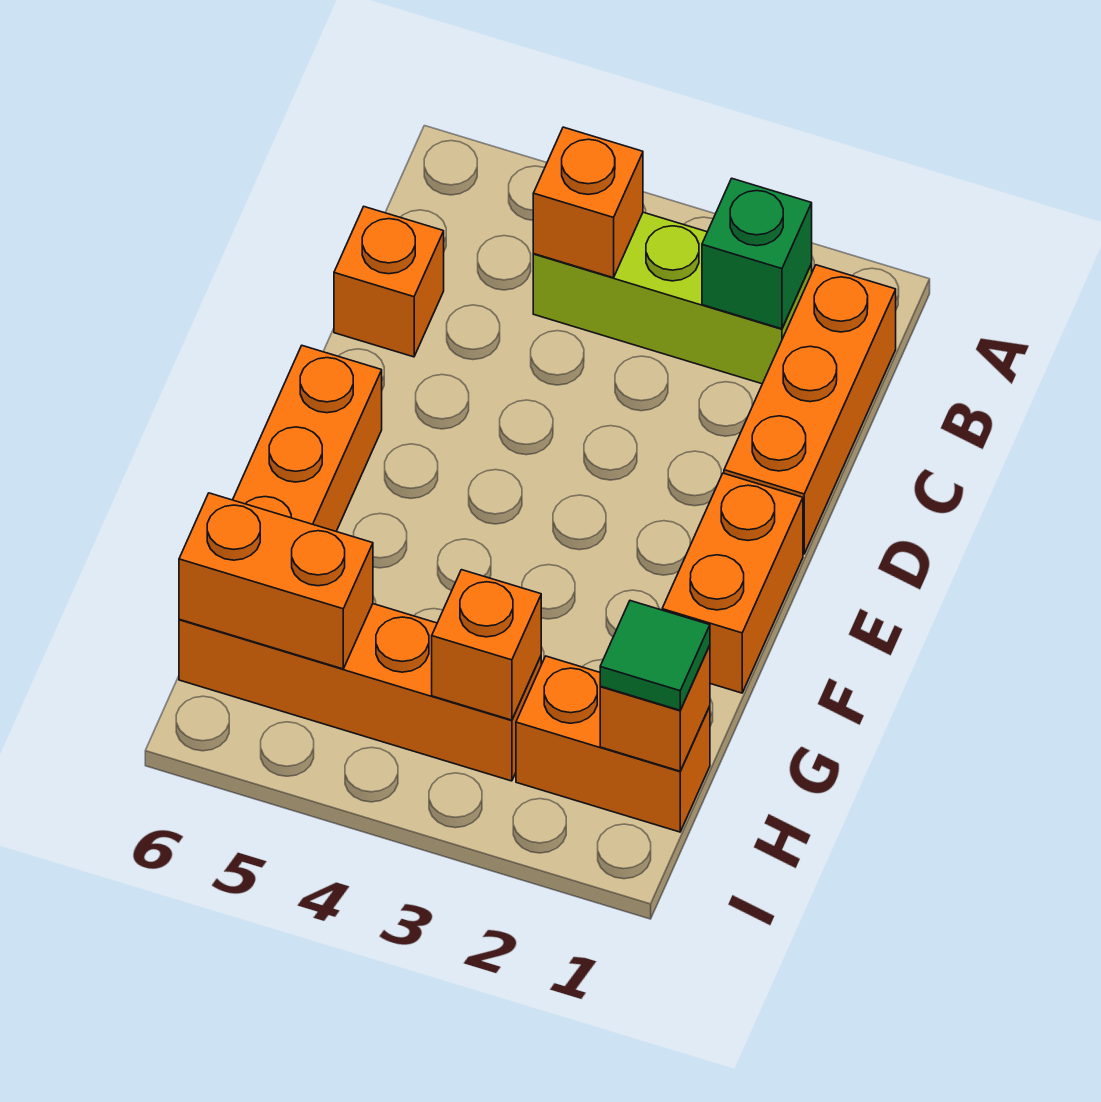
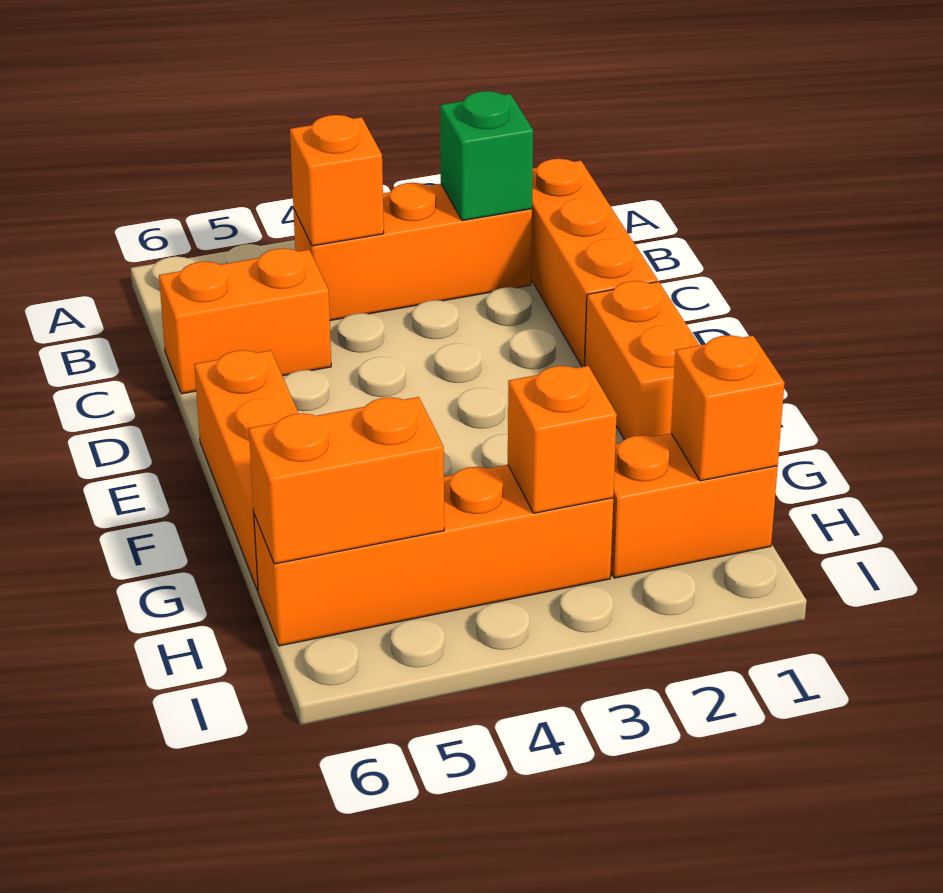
lime 1x3 brick [533,212,812,384] -> orange 1x3 brick [293,183,532,321]
orange 1x1 brick [334,207,444,357] -> orange 1x2 brick [159,248,331,394]
green 1x1 tile [600,601,710,710] -> none

